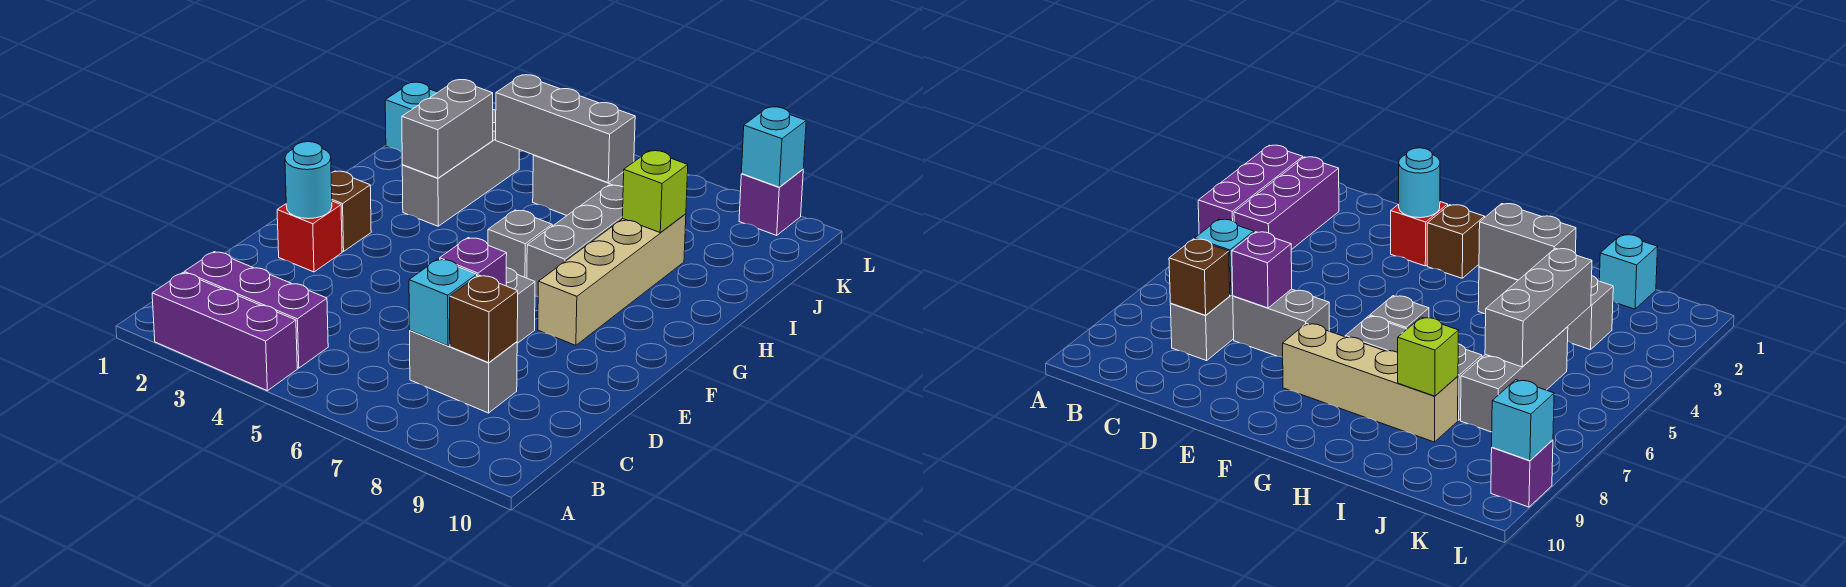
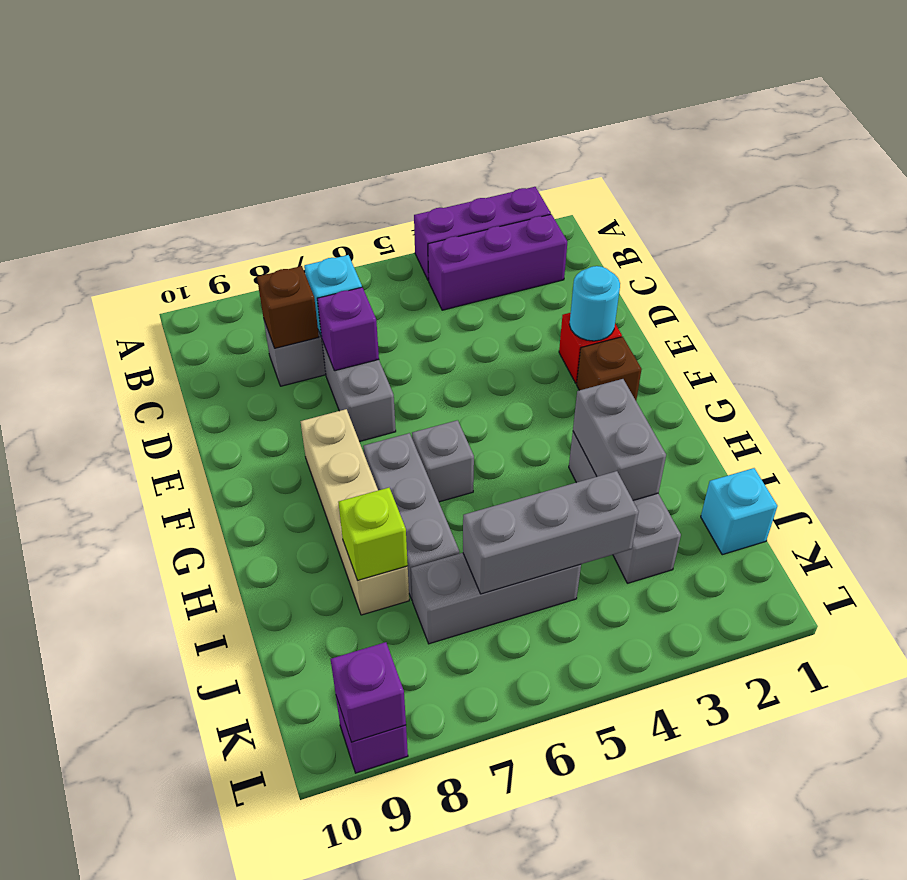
cyan 1x1 brick [741,107,806,187] -> purple 1x1 brick [331,642,406,742]

